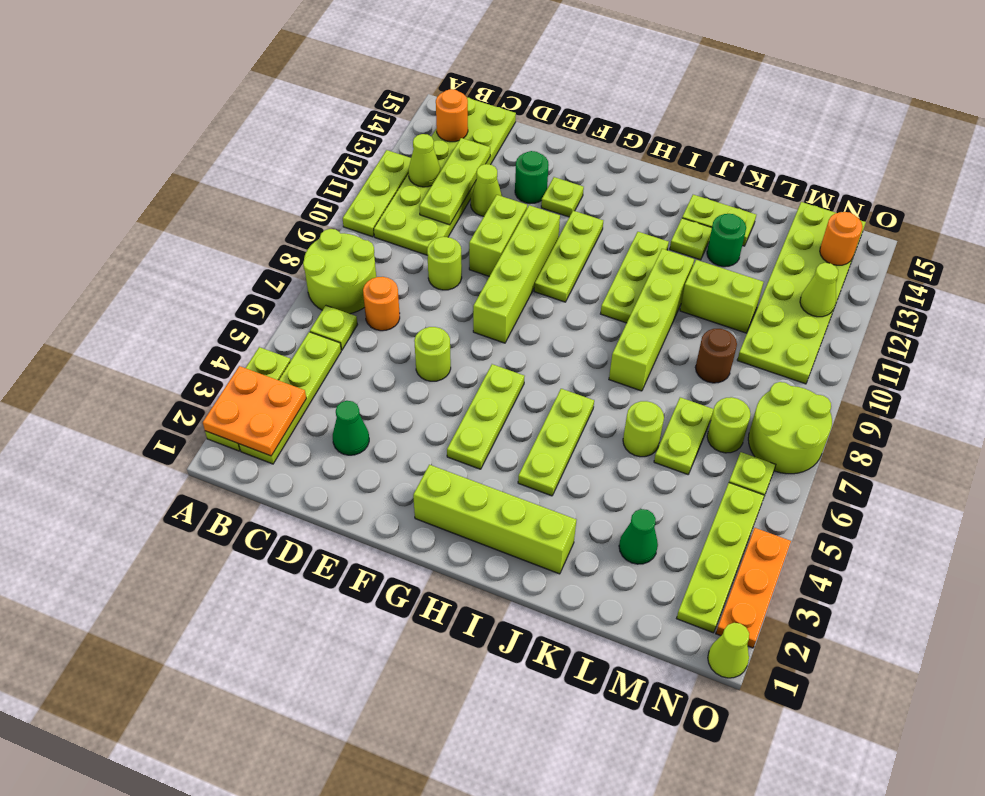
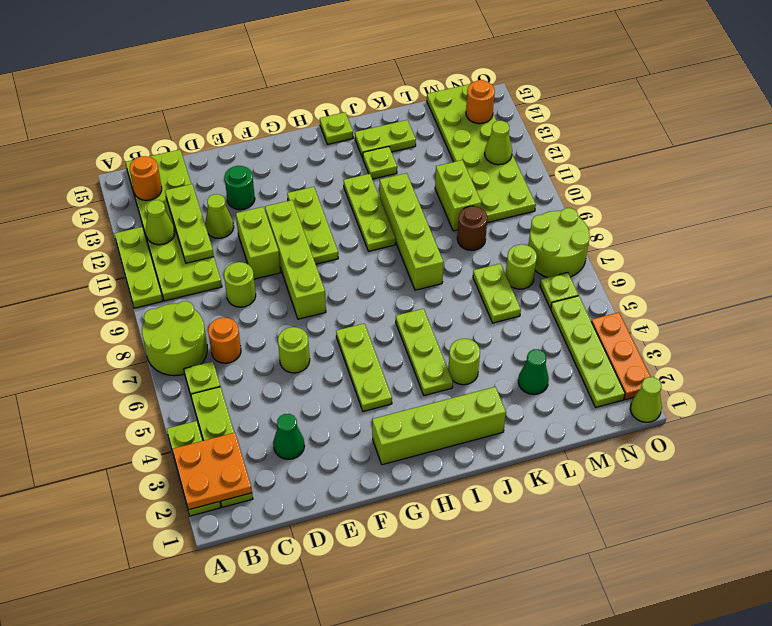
lime 1x1 plate [541,177,584,217] -> lime 1x1 plate moved to [320,112,353,144]
lime 1x1 round brick [623,401,664,457] -> lime 1x1 round brick moved to [448,339,480,385]
lime 1x2 brick [680,260,763,333] -> lime 1x2 brick turned to [435,160,481,231]
green 1x1 round brick [707,214,746,267] -> none

